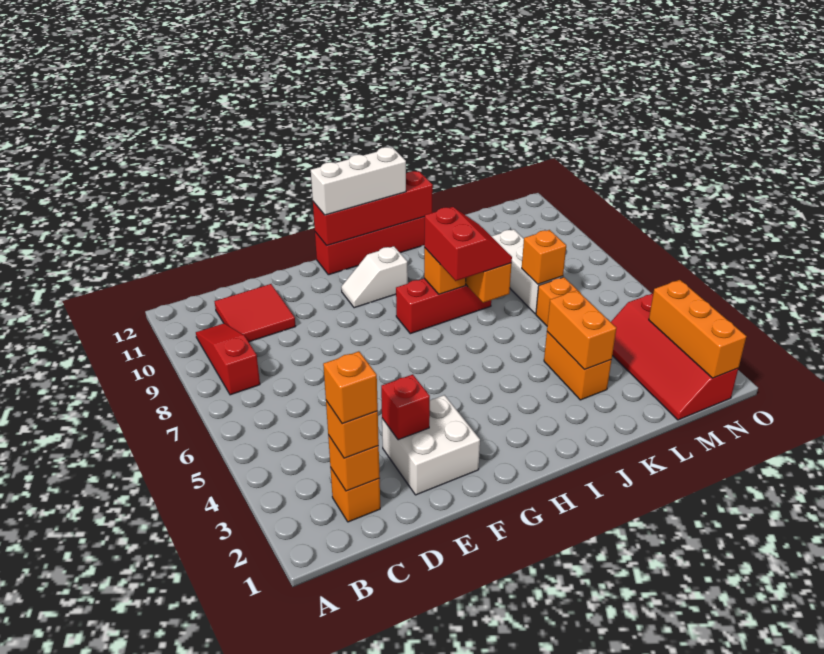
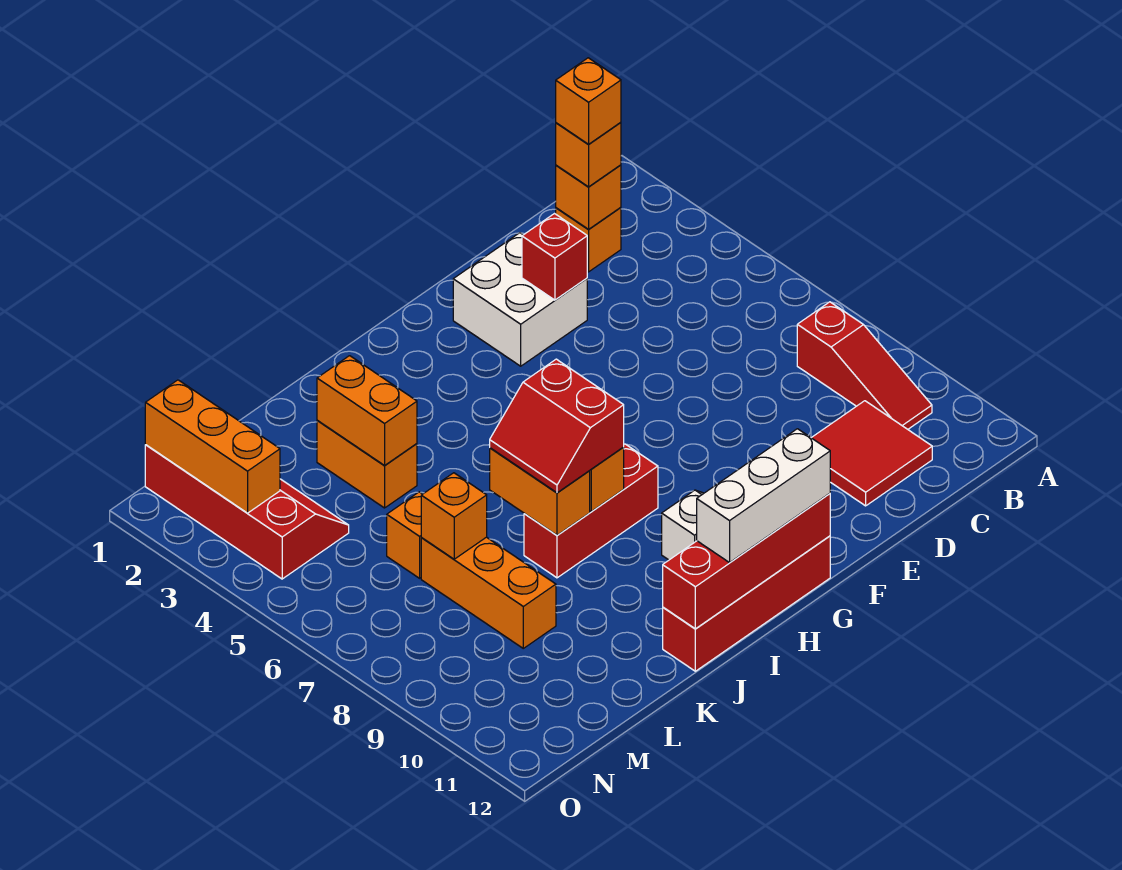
white 1x3 brick [491,229,563,314] -> orange 1x3 brick [421,537,556,648]

